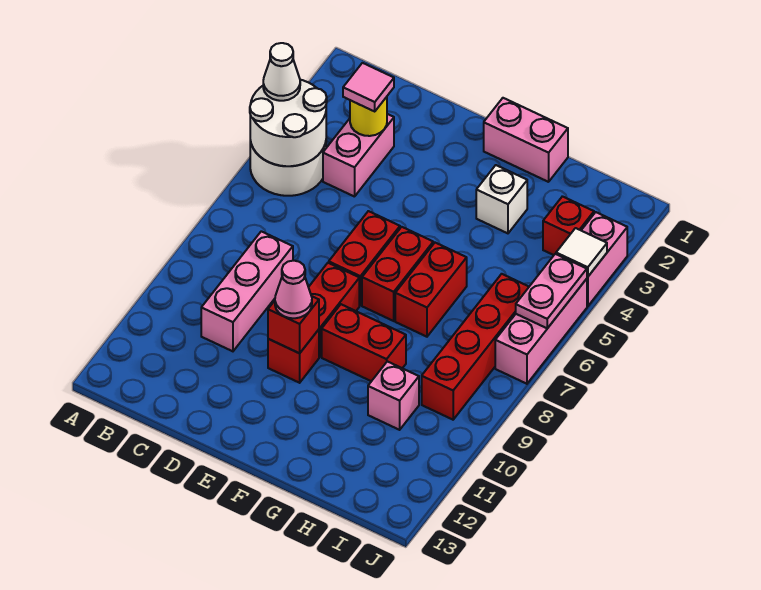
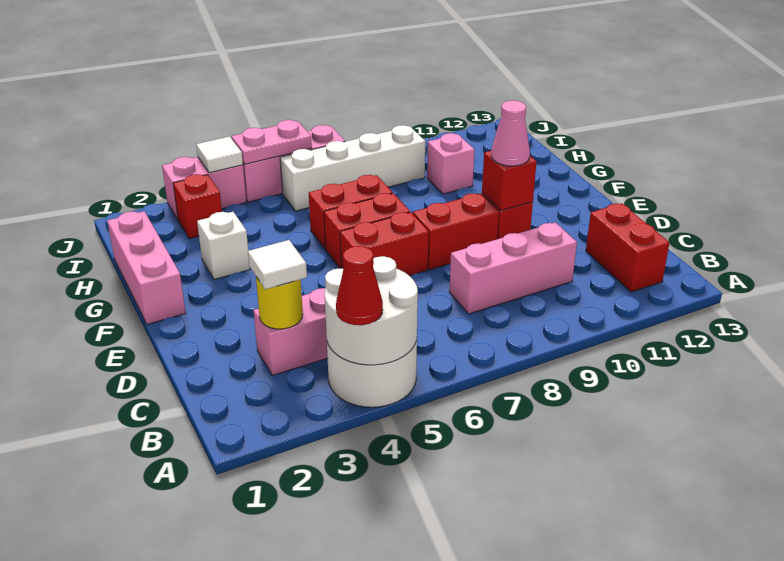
white 1x1 cone [263,43,300,101] -> red 1x1 cone [336,246,383,325]
pink 1x1 tile [343,63,394,111] -> white 1x1 tile [248,240,307,289]
pink 1x2 brick [484,98,568,182] -> pink 1x3 brick [107,211,186,324]
red 1x2 brick [322,304,406,381] -> red 1x2 brick moved to [586,203,669,292]
red 1x4 brick [422,274,529,420] -> white 1x4 brick [280,125,425,211]

